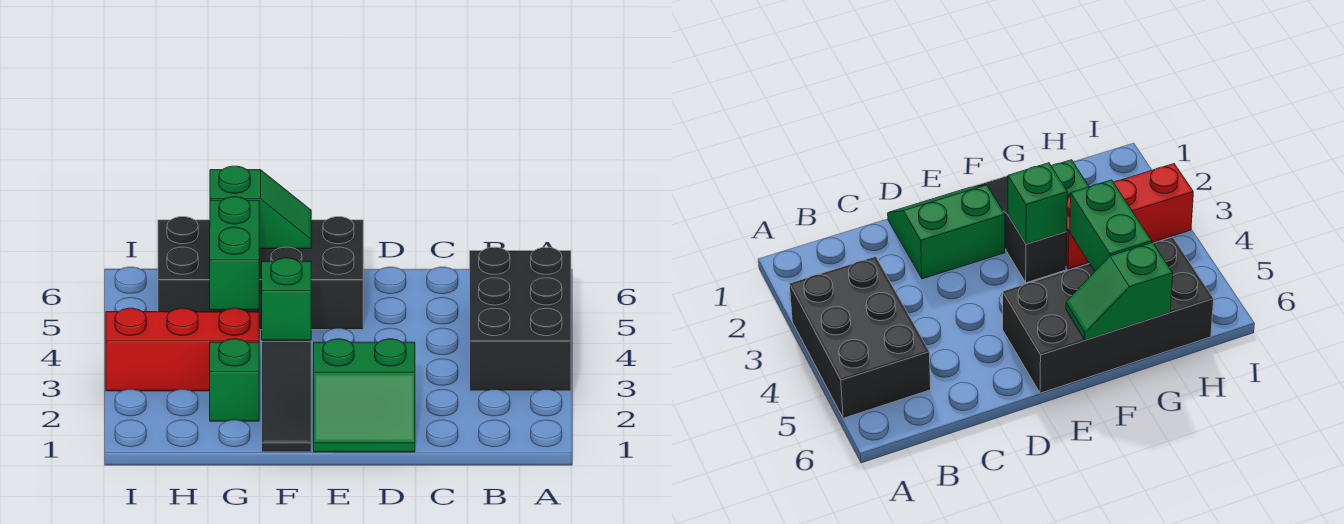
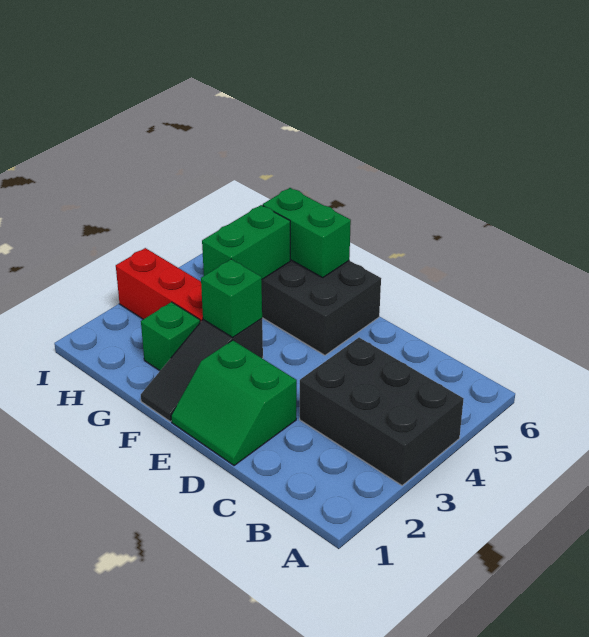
black 2x3 brick [470,247,571,391] -> black 2x3 brick turned to [300,338,463,485]
green 1x2 slope [210,166,311,249] -> green 1x2 brick [263,188,351,278]

